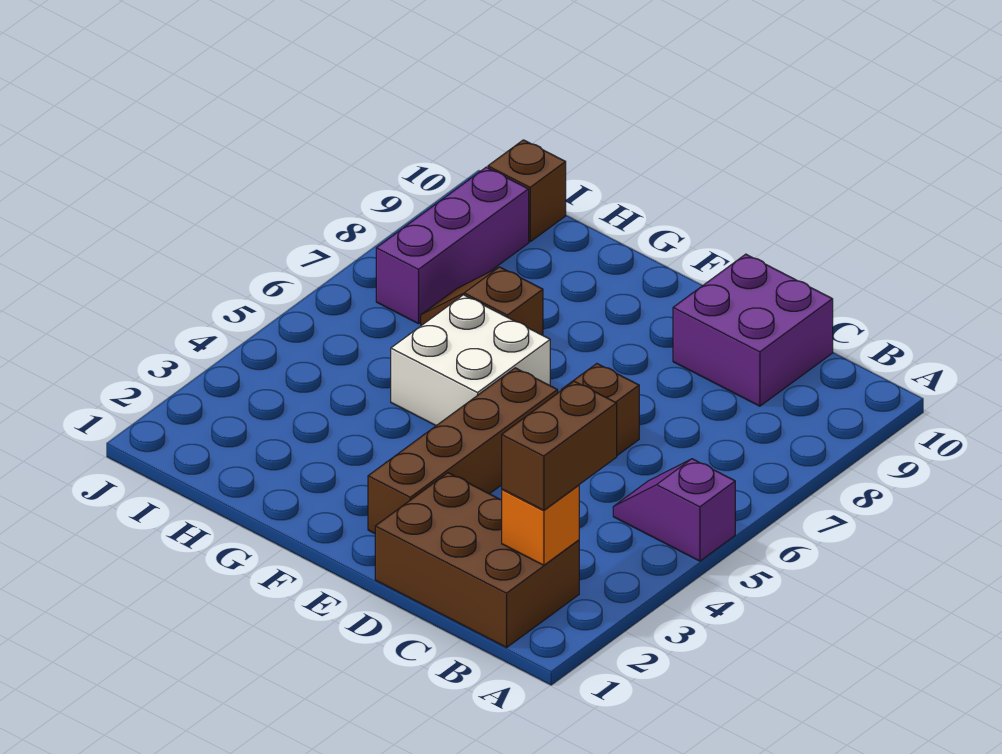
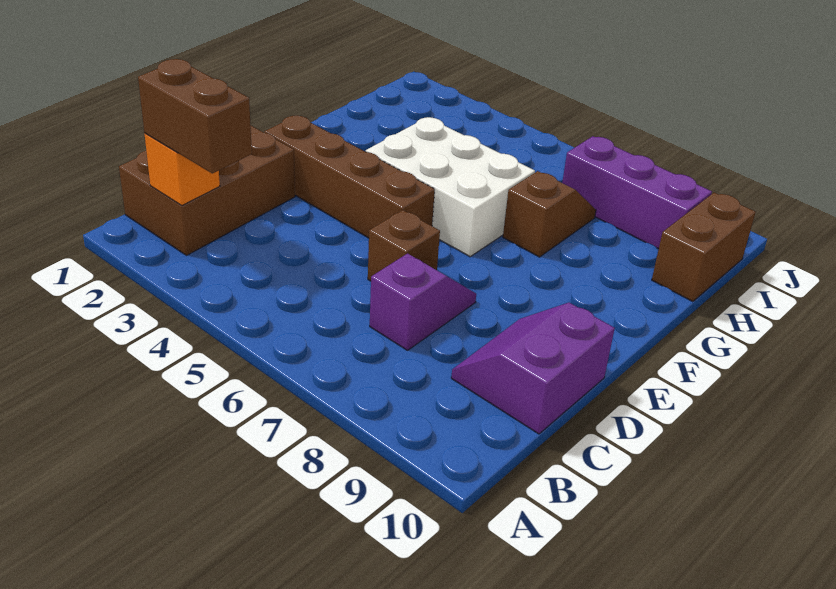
purple 1x2 slope [613,459,735,561] -> purple 1x2 slope moved to [370,254,476,350]
purple 2x2 brick [673,254,833,406] -> purple 2x2 slope [451,303,615,434]
white 2x2 brick [391,295,550,426] -> white 2x3 brick [366,117,535,257]
brown 1x1 brick [488,140,566,242] -> brown 1x2 brick [652,193,756,302]

